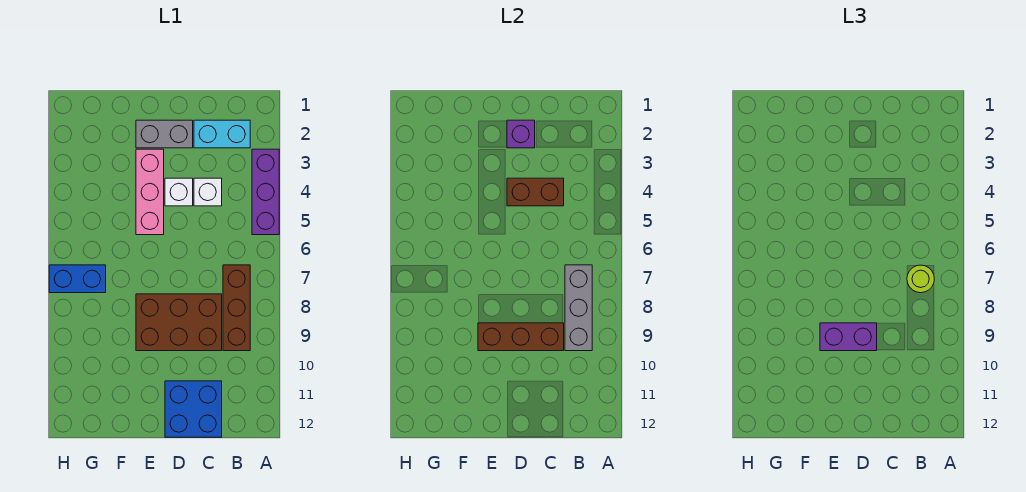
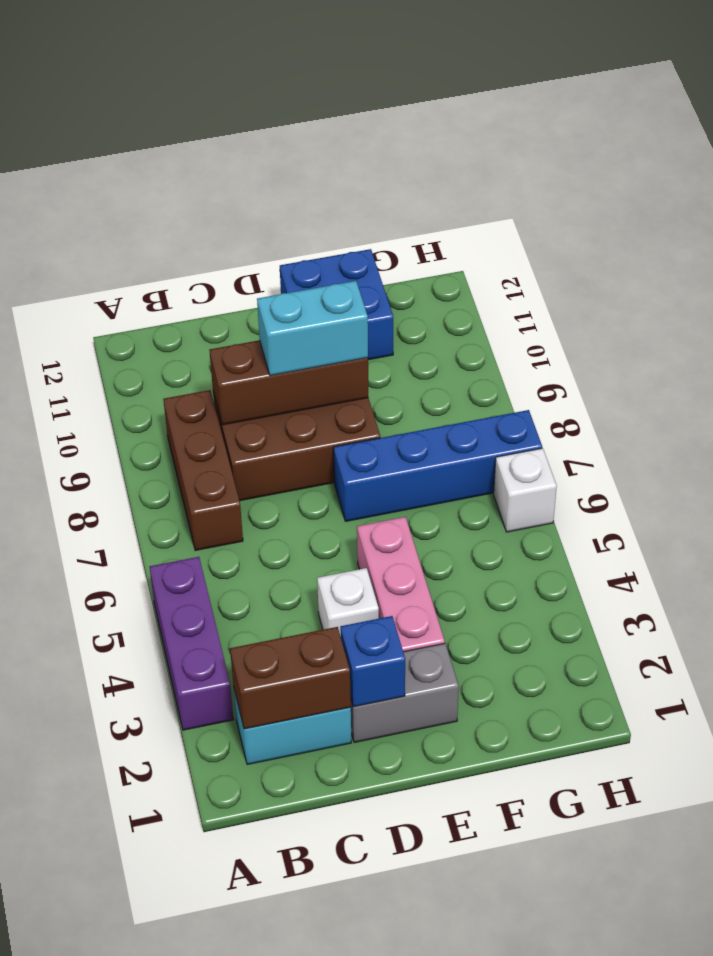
grey 1x3 brick [565,265,592,351] -> none
lime 1x1 round brick [907,265,934,293] -> none
white 1x1 brick [194,178,222,206] -> white 1x1 brick moved to [494,448,557,532]
brown 1x2 brick [507,178,564,206] -> brown 1x2 brick moved to [230,627,351,729]
blue 2x2 brick [165,381,222,437] -> blue 2x2 brick moved to [280,249,393,360]
purple 1x1 brick [507,120,535,148] -> blue 1x1 brick [340,616,405,707]
purple 1x2 brick [820,323,877,351] -> cyan 1x2 brick [257,281,368,376]
blue 1x2 brick [49,265,106,293] -> blue 1x4 brick [333,410,542,521]

